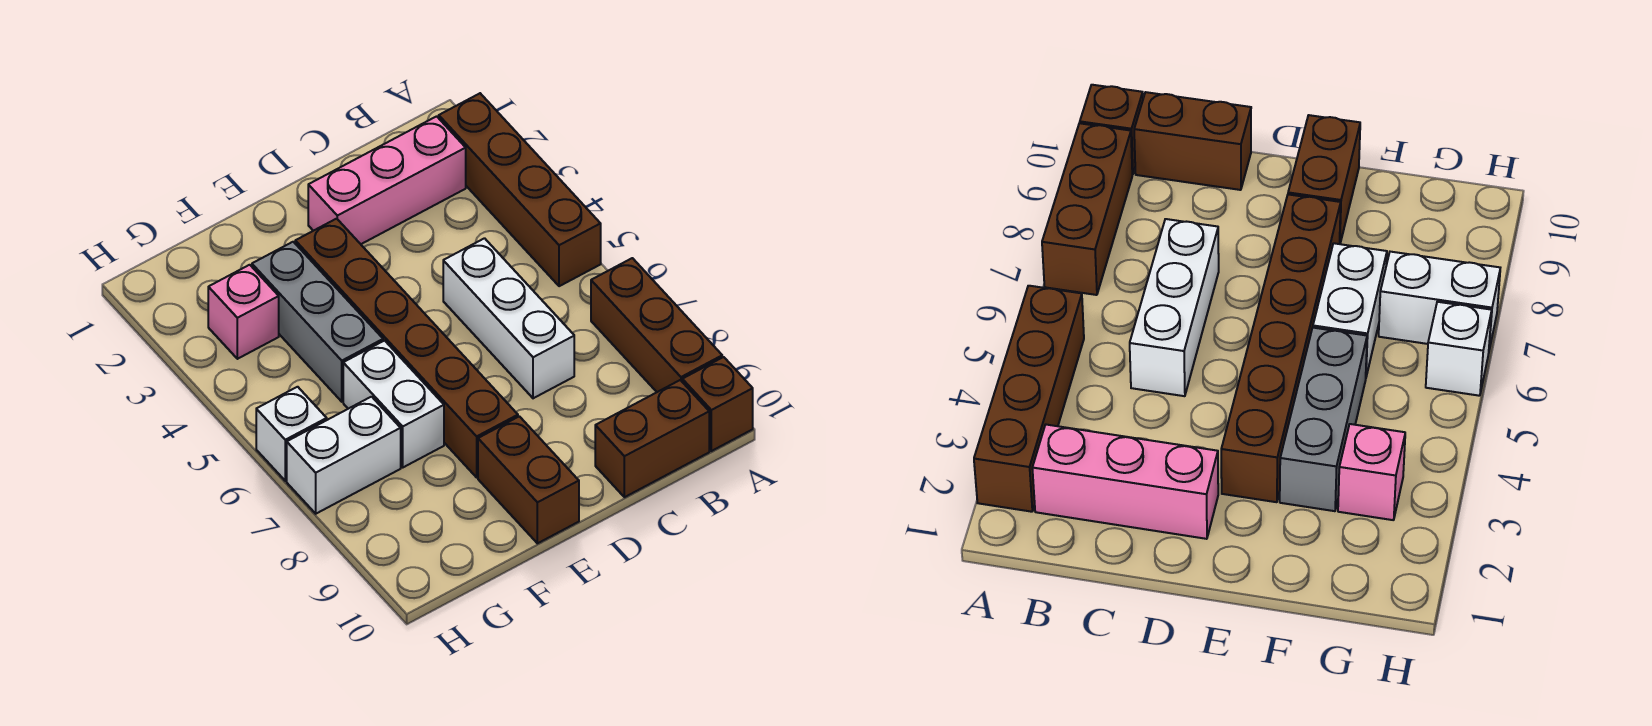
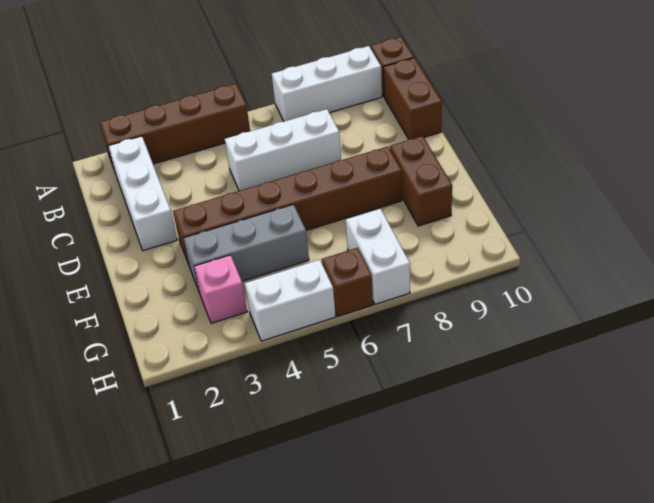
brown 1x3 brick [591,258,722,392] -> white 1x3 brick [272,46,382,121]
pink 1x3 brick [308,116,466,244] -> white 1x3 brick [108,136,177,251]
brown 1x2 brick [478,416,579,543] -> brown 1x2 brick turned to [390,136,452,226]
white 1x2 brick [343,341,444,467] -> white 1x2 brick moved to [245,260,336,341]
white 1x1 brick [256,387,327,481] -> brown 1x1 brick [322,248,373,316]

